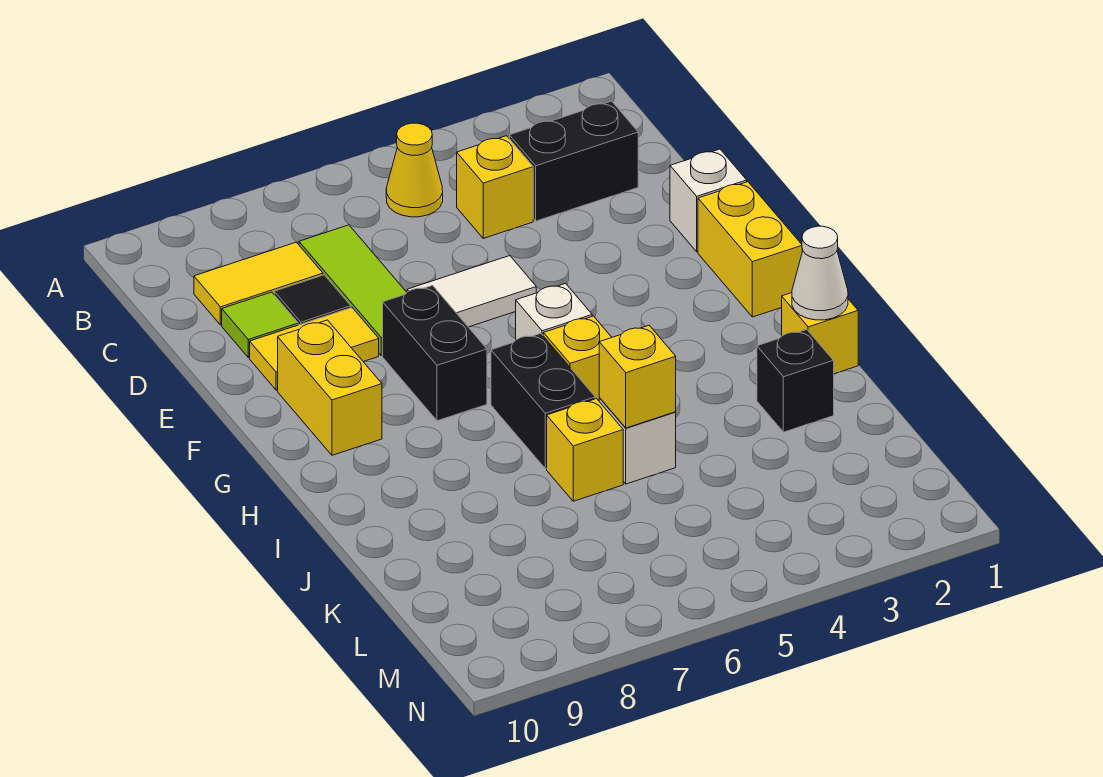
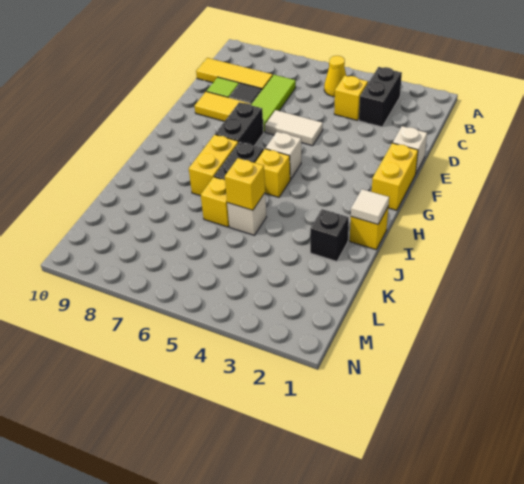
black 1x2 brick [509,101,638,221] -> black 1x2 brick turned to [359,67,402,127]
yellow 1x2 tile [194,242,323,325] -> yellow 1x3 tile [196,58,273,89]
yellow 1x2 brick [278,320,382,455] -> yellow 1x2 brick moved to [189,135,238,196]
white 1x1 cone [792,226,848,320] -> white 1x1 tile [351,189,389,224]

